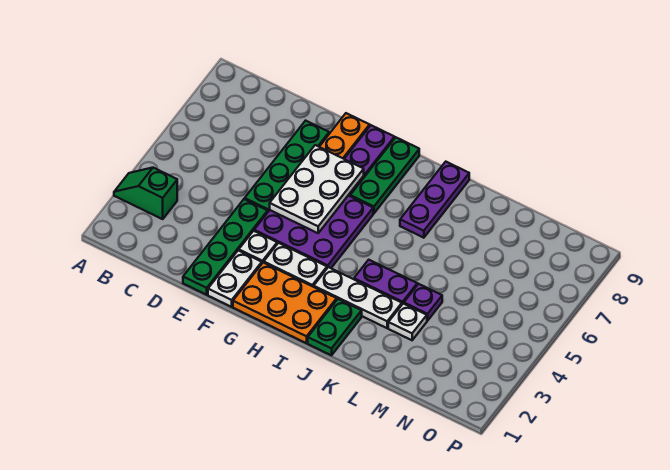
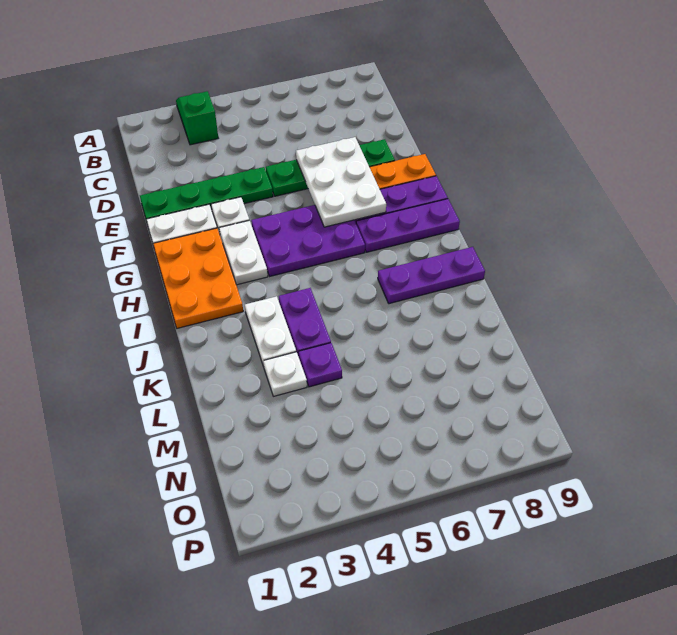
purple 3x3 plate [254,196,373,268] -> purple 2x3 plate [251,205,365,276]
white 2x3 plate [270,145,364,233] -> white 2x3 plate turned to [296,137,386,227]
green 1x3 plate [350,138,419,213] -> purple 1x3 plate [356,199,460,252]
white 1x3 plate [314,267,402,328] -> white 1x2 plate [245,296,296,366]
green 1x2 plate [308,299,362,355] -> none

